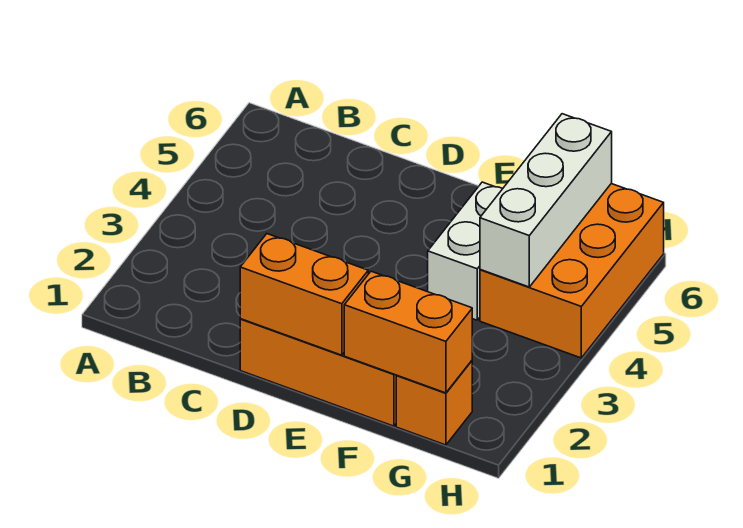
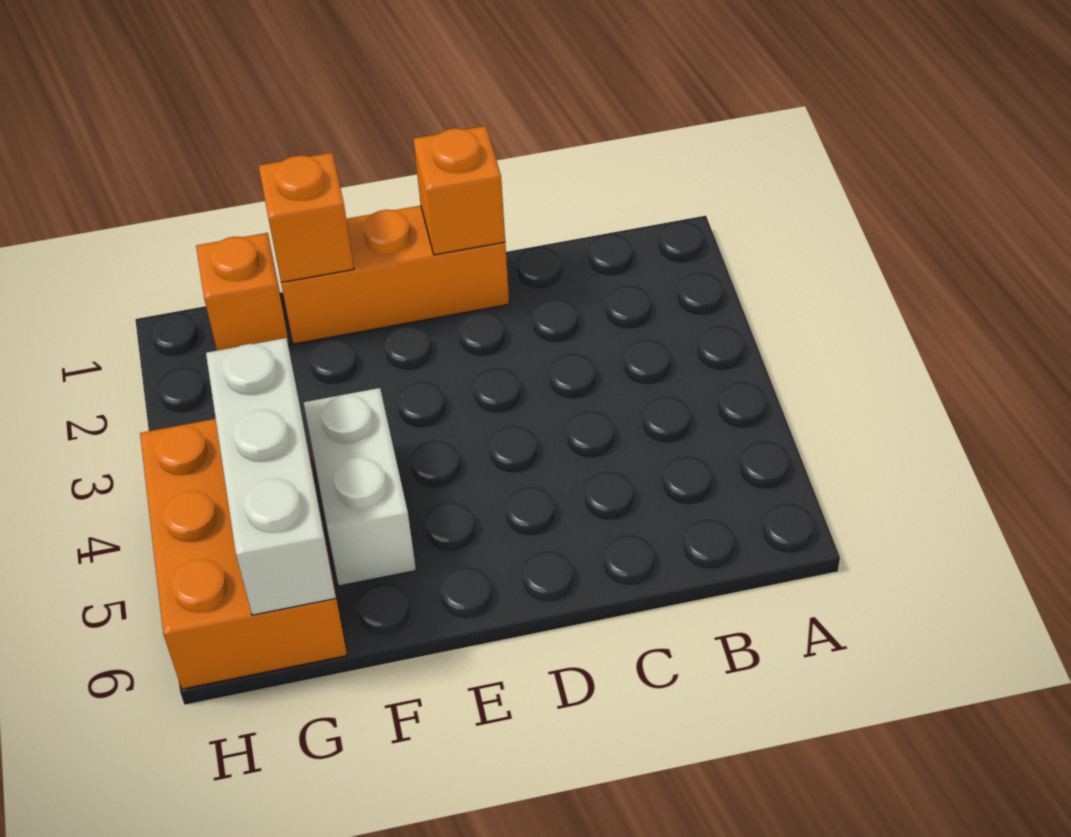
orange 1x2 brick [240,234,368,355] -> orange 1x1 brick [413,126,505,255]
orange 1x2 brick [344,271,472,393] -> orange 1x1 brick [259,153,354,283]

